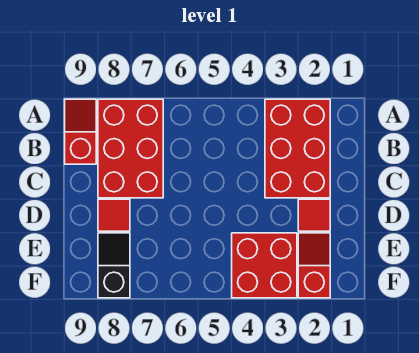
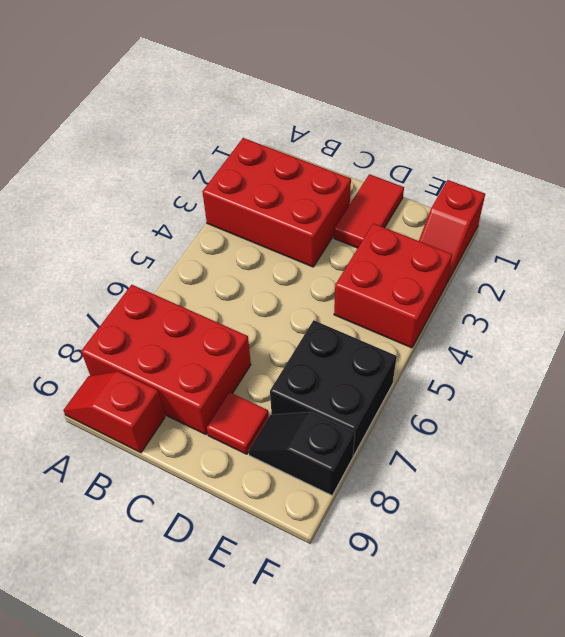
red 1x1 tile [298,199,330,231] -> red 1x2 tile [334,174,404,248]
red 1x2 slope [298,233,330,298] -> red 1x2 slope turned to [419,180,485,284]
none -> black 2x2 brick [270,320,397,456]

